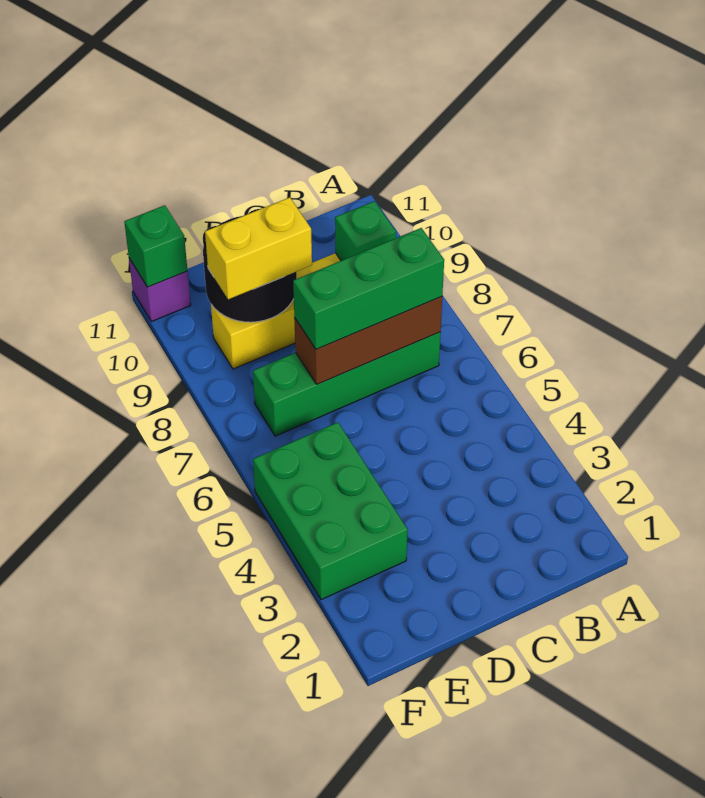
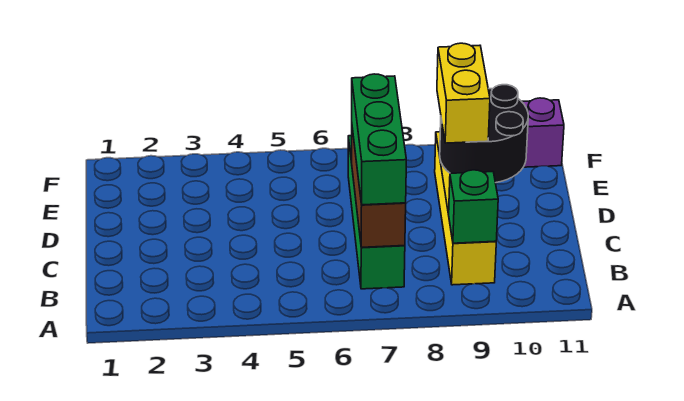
green 2x3 brick [253,422,408,600] -> none
green 1x1 brick [124,205,187,287] -> none

